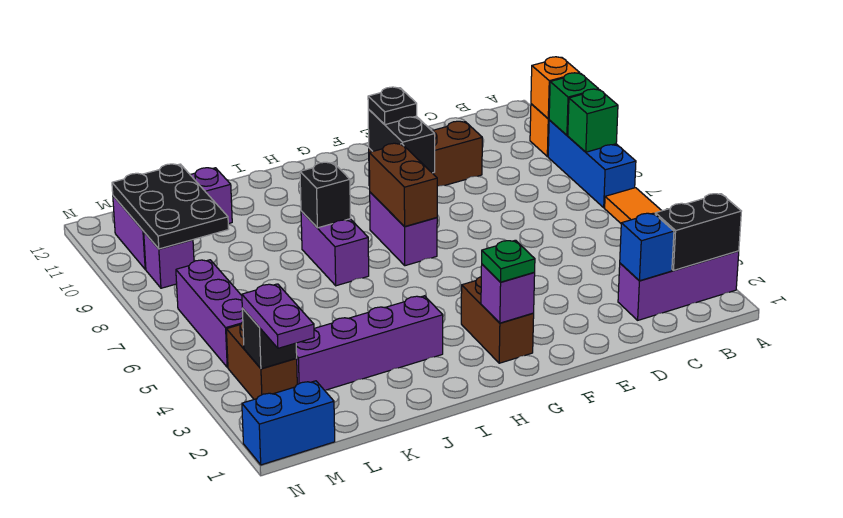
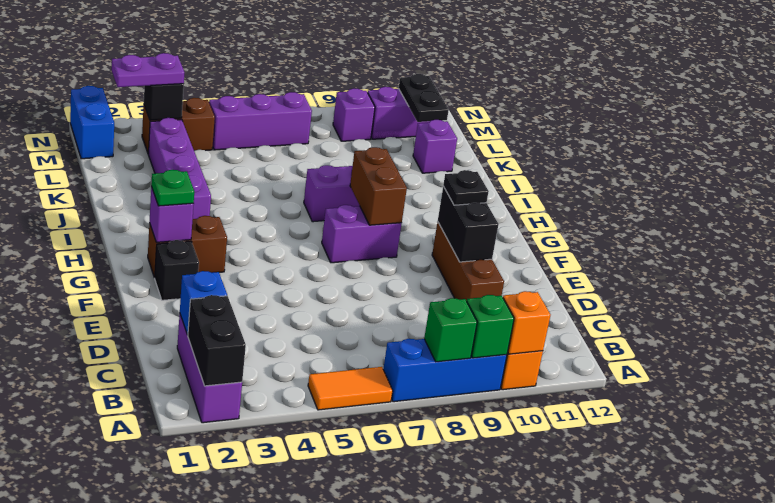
black 1x2 brick [368,109,435,173] -> black 1x2 brick turned to [438,186,499,262]
brown 1x2 brick [369,143,437,227] -> brown 1x2 brick turned to [350,147,407,225]
black 1x1 brick [300,162,351,228] -> black 1x1 brick moved to [155,240,199,300]
black 2x3 plate [112,164,229,249] -> black 1x2 plate [399,74,449,122]

